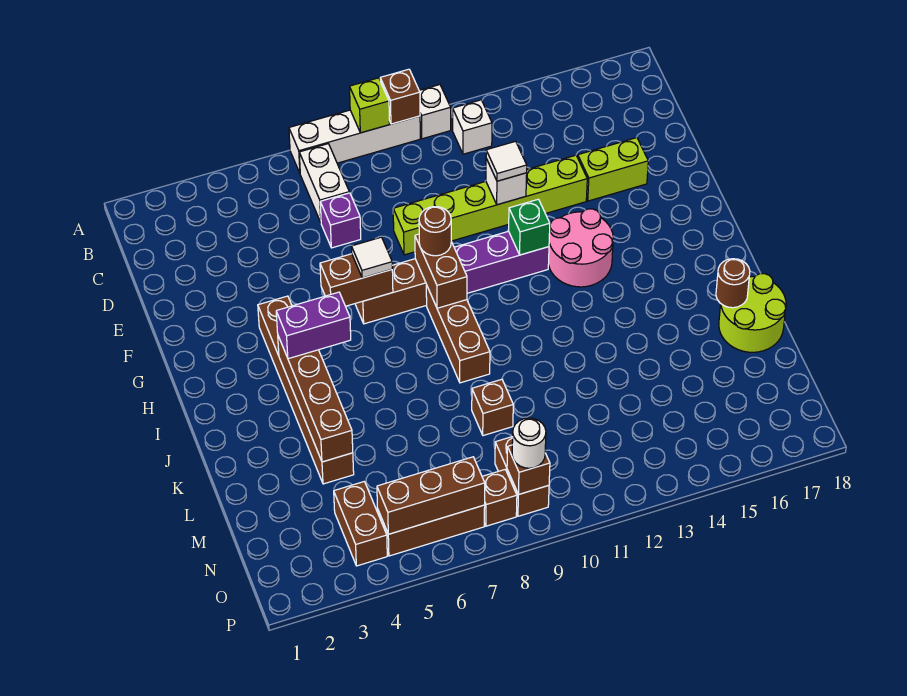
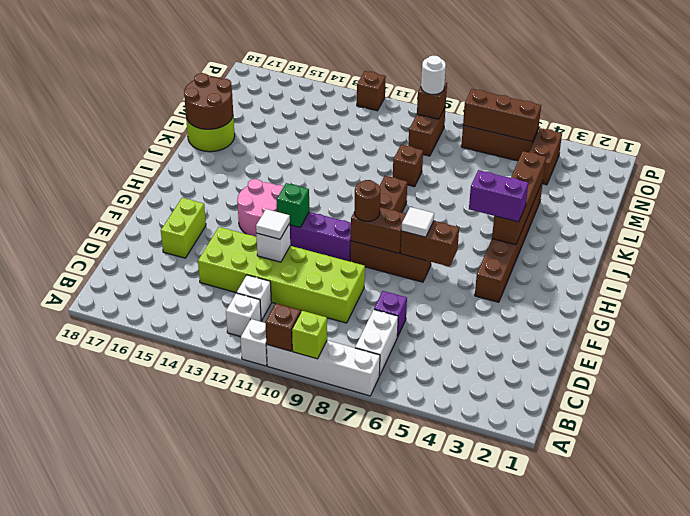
none -> white 1x1 brick [237,275,271,321]
lime 1x6 brick [393,155,587,255] -> lime 2x6 brick [198,227,365,323]
lime 1x2 brick [578,138,648,201] -> lime 1x2 brick turned to [161,198,206,258]
brown 1x2 brick [415,234,467,308] -> brown 1x2 brick turned to [351,207,406,253]
brown 1x1 round brick [716,259,750,308] -> brown 2x2 round brick [184,73,233,129]
brown 1x1 brick [482,470,517,526] -> brown 1x1 brick moved to [357,71,386,111]

